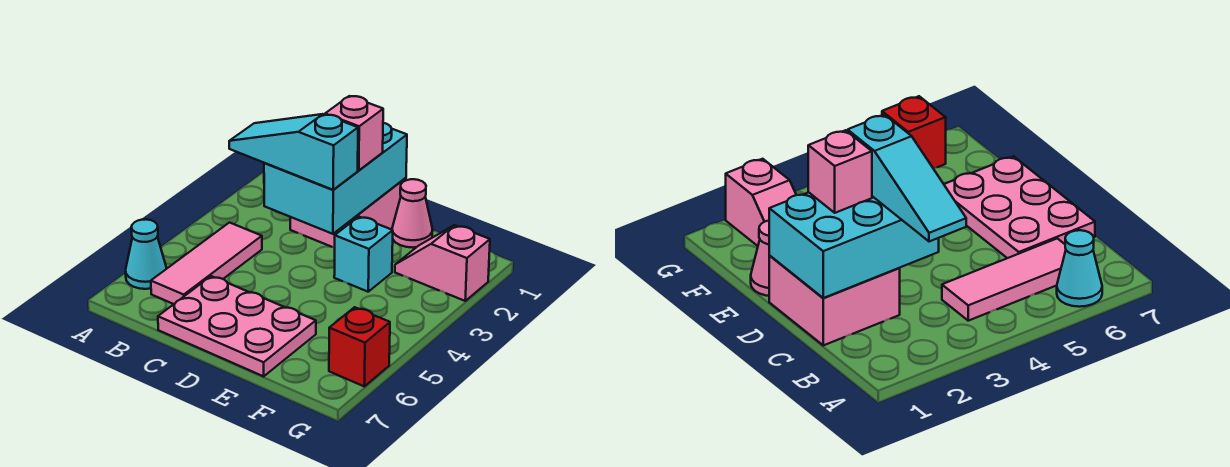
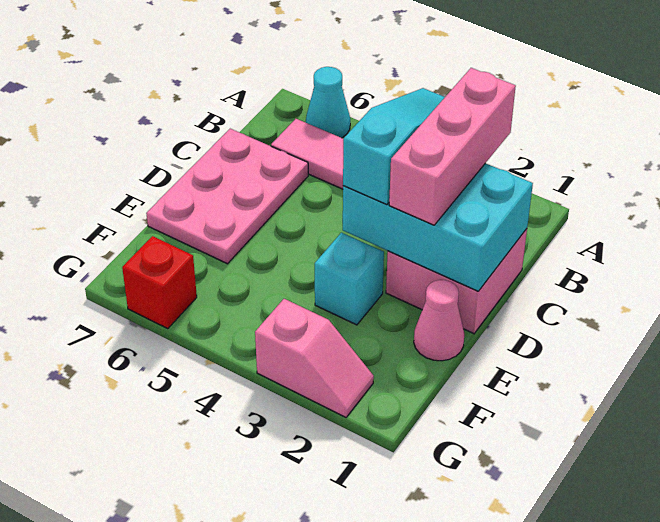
pink 1x1 brick [325,96,383,170] -> pink 1x3 brick [389,68,516,225]
pink 1x2 slope [395,225,490,301] -> pink 1x2 slope turned to [255,299,374,417]

